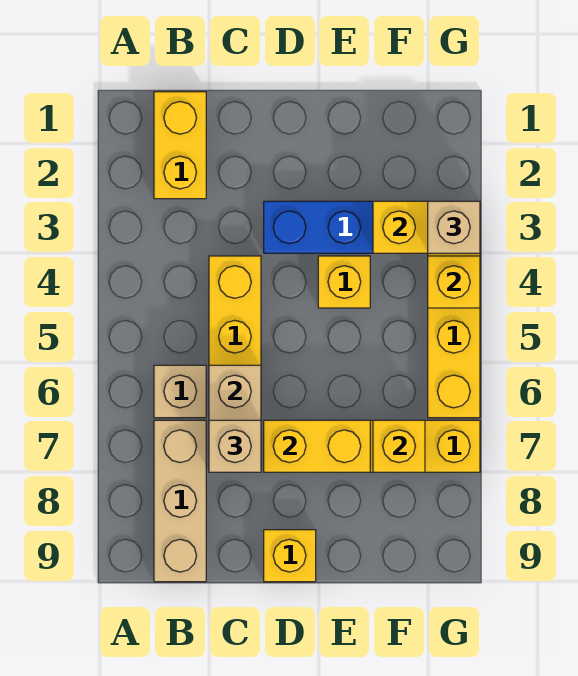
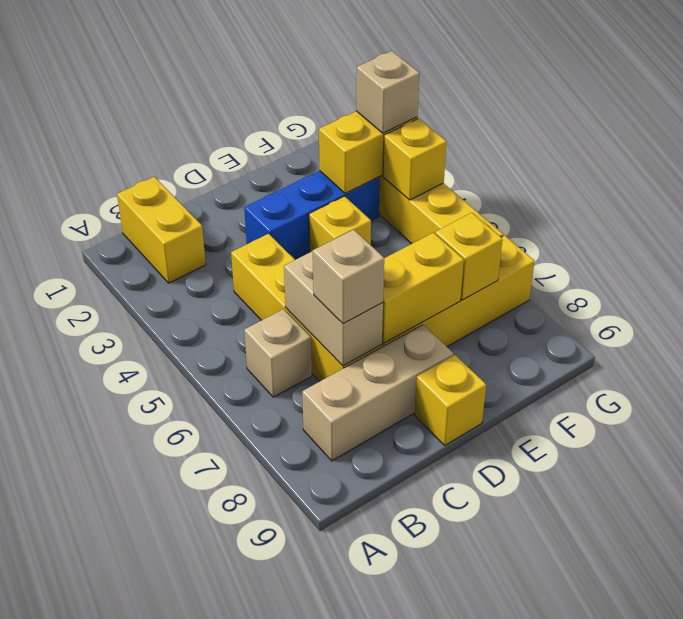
tan 1x3 brick [154,420,206,582] -> tan 1x3 brick turned to [302,325,453,461]

